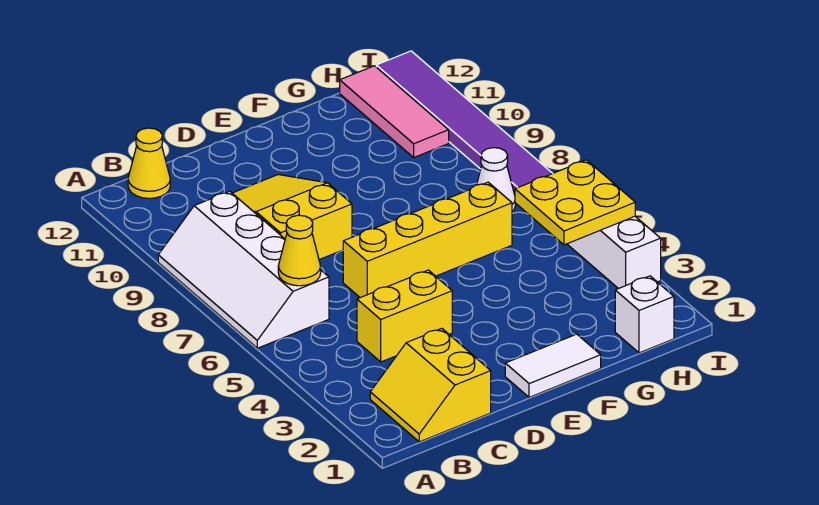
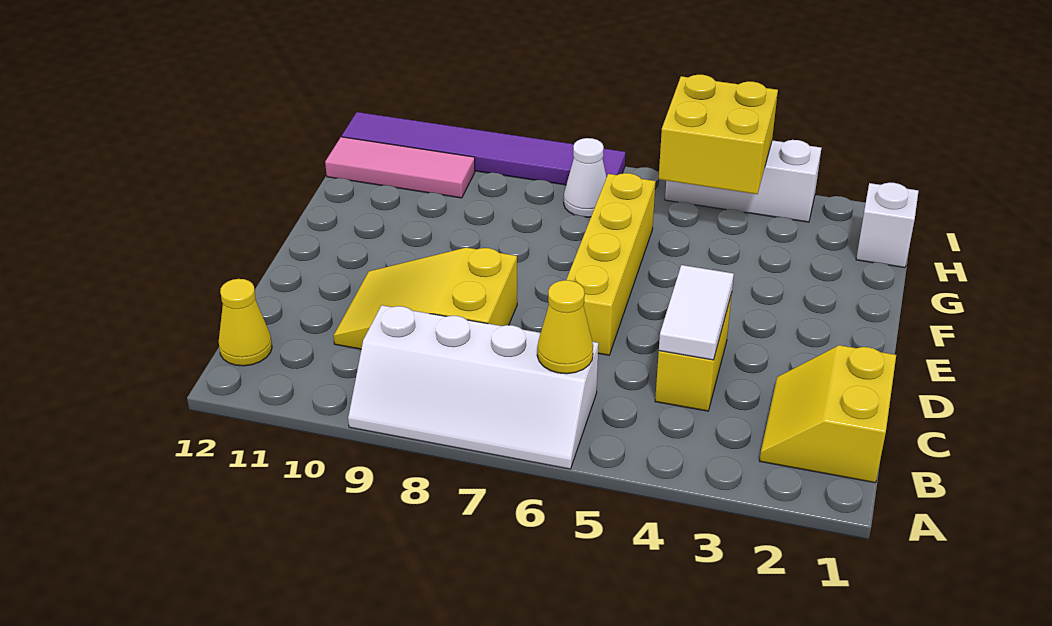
yellow 2x2 slope [370,328,491,442] -> yellow 2x2 slope turned to [760,345,896,483]
white 1x2 tile [505,334,601,397] -> white 1x2 tile moved to [659,265,734,360]
yellow 2x2 plate [515,160,635,245] -> yellow 2x2 brick [659,75,778,194]

